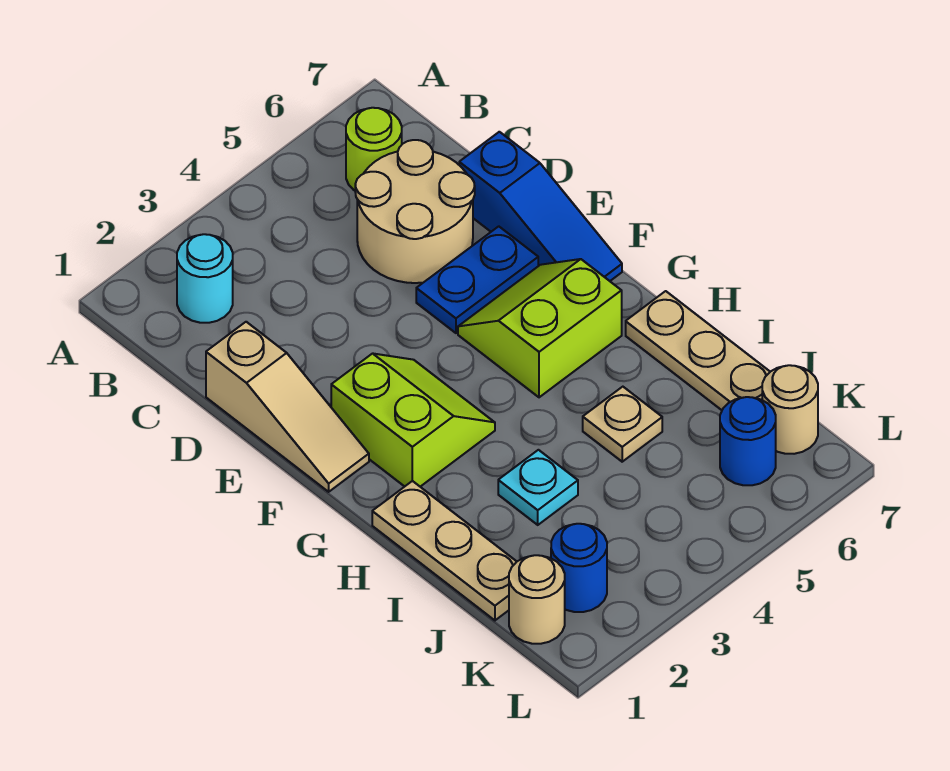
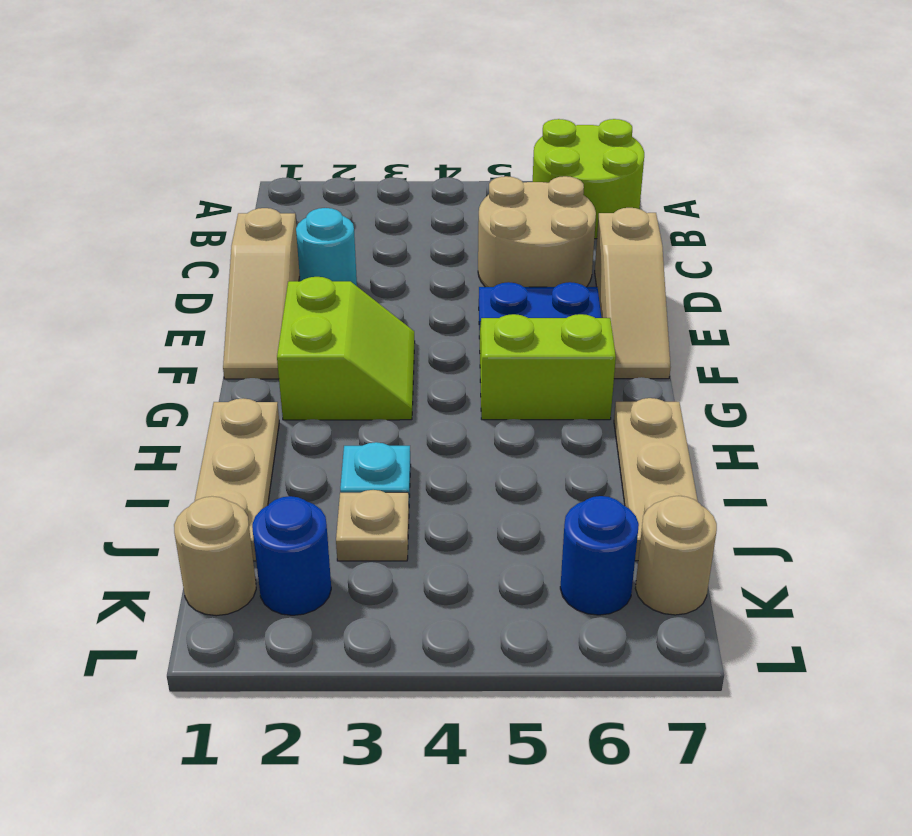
cyan 1x1 round brick [177,234,233,323] -> cyan 1x1 round brick moved to [296,208,357,286]
lime 1x1 round brick [346,108,402,191] -> lime 2x2 round brick [533,119,644,239]
blue 1x3 slope [459,132,622,281] -> tan 1x3 slope [595,208,671,379]
tan 1x1 plate [583,387,662,462] -> tan 1x1 plate moved to [336,490,409,561]

